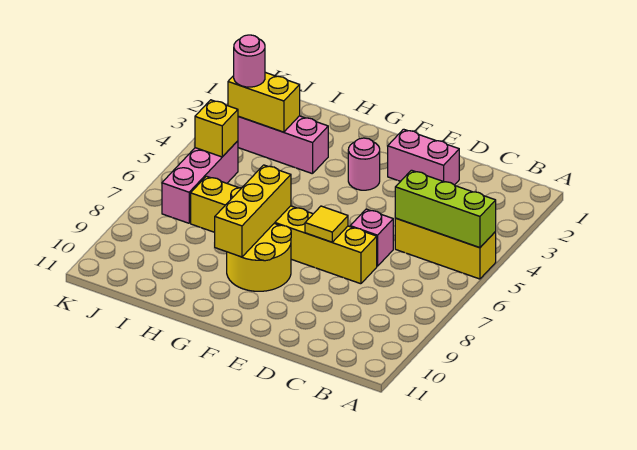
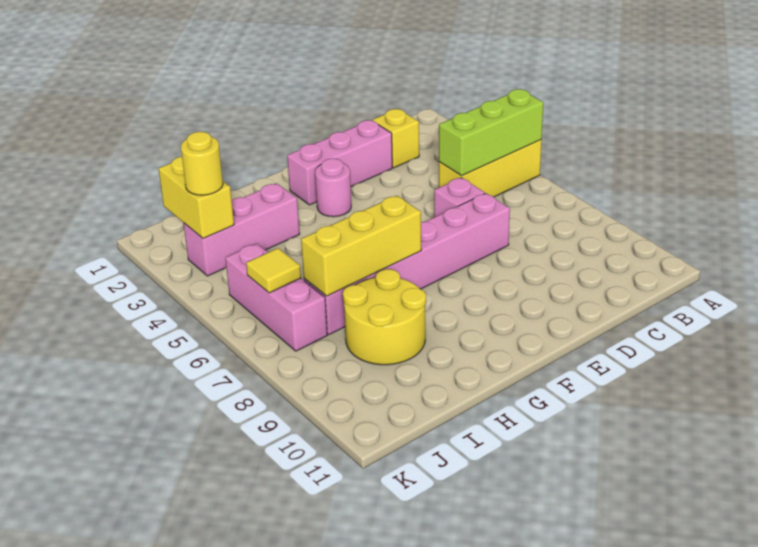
pink 1x2 brick [388,129,459,185] -> pink 1x3 brick [287,120,392,205]
yellow 1x6 brick [191,176,377,284] -> pink 1x6 brick [304,193,510,335]
yellow 1x1 tile [305,206,348,242] -> yellow 1x1 tile moved to [246,248,301,293]
yellow 2x2 round brick [227,223,291,291] -> yellow 2x2 round brick moved to [343,269,426,365]
yellow 1x3 brick [214,165,291,257] -> yellow 1x3 brick turned to [301,196,421,296]
yellow 1x2 brick [228,72,300,132] -> yellow 1x2 brick turned to [159,157,234,239]
pink 1x1 round brick [234,35,265,87] -> yellow 1x1 round brick [181,132,223,195]
yellow 1x1 brick [195,100,238,157] -> yellow 1x1 brick moved to [372,109,419,168]

